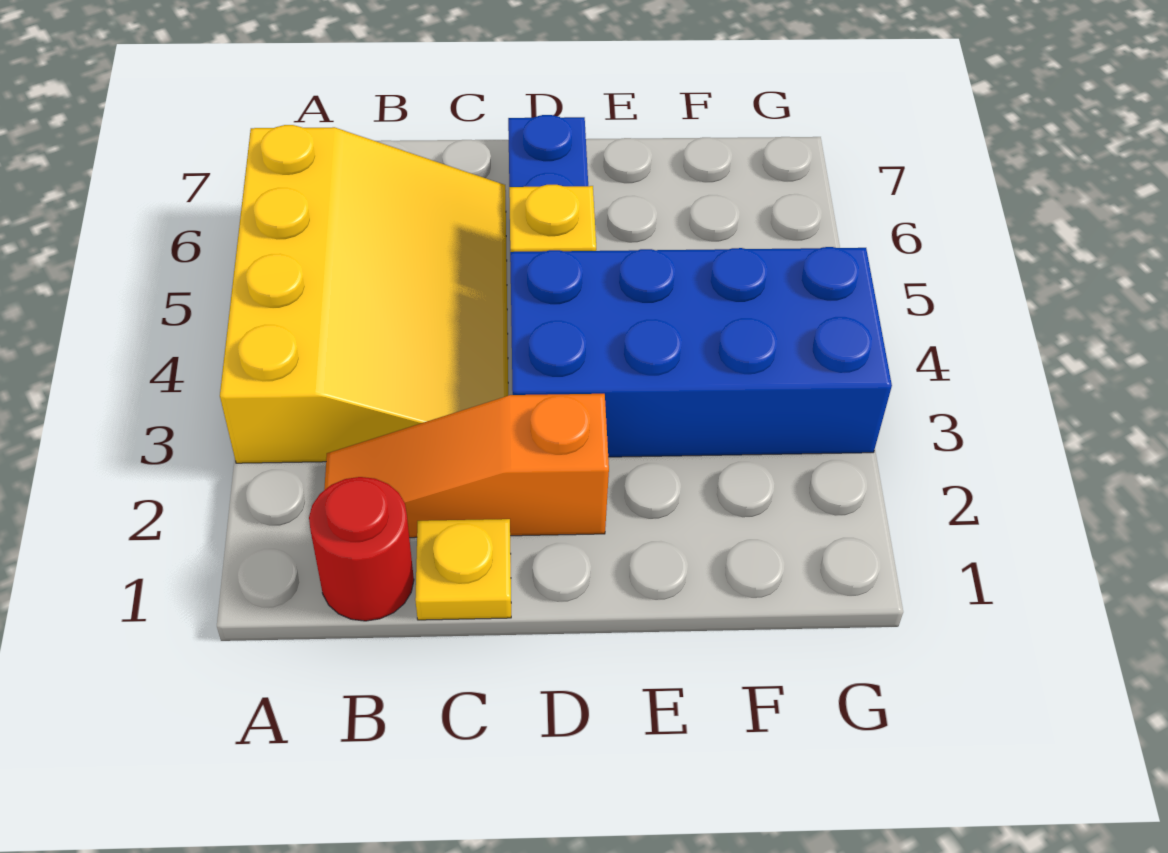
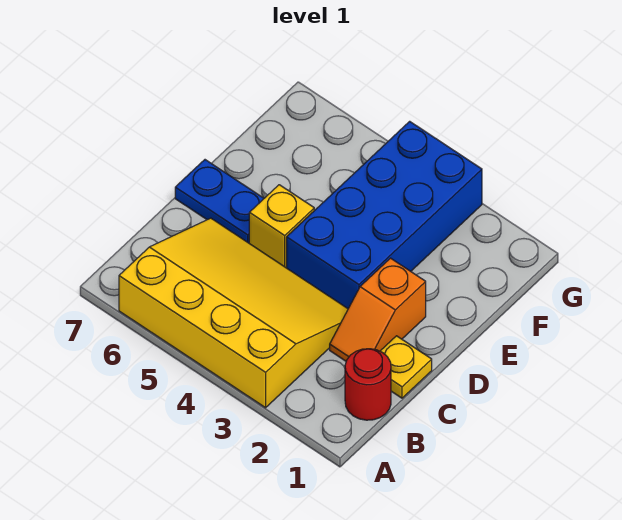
orange 1x3 slope [324,394,609,538] -> orange 1x2 slope [330,258,426,361]

